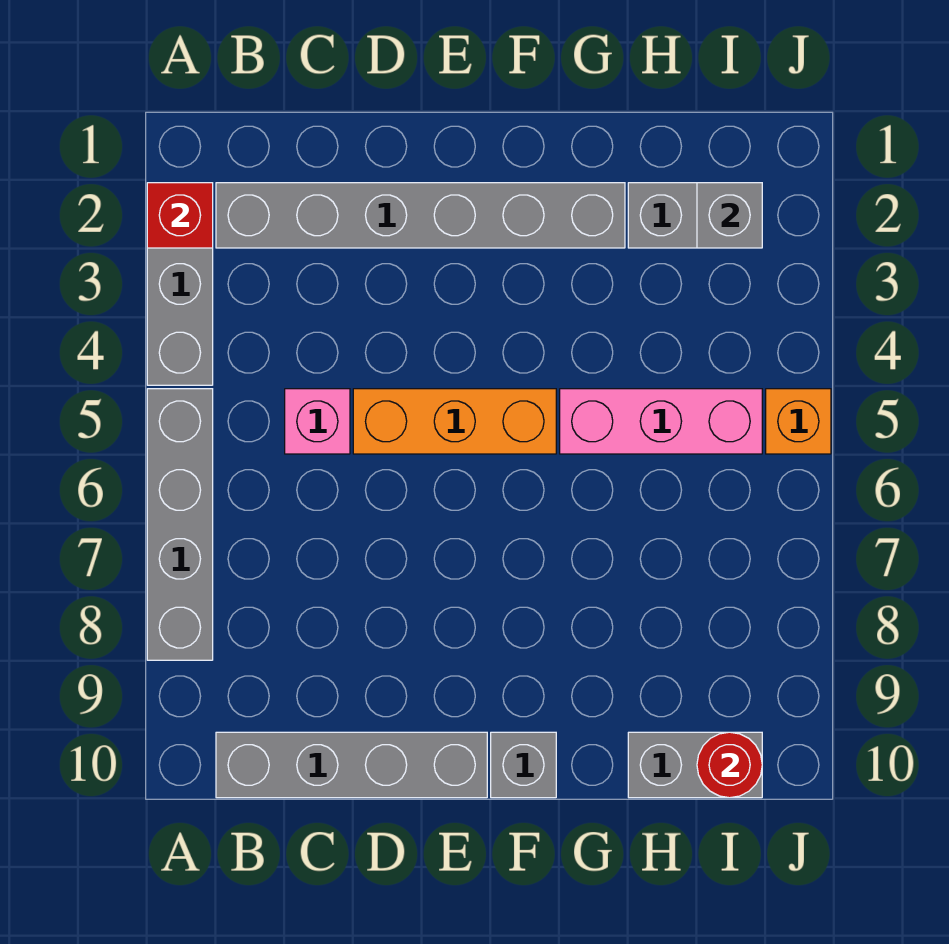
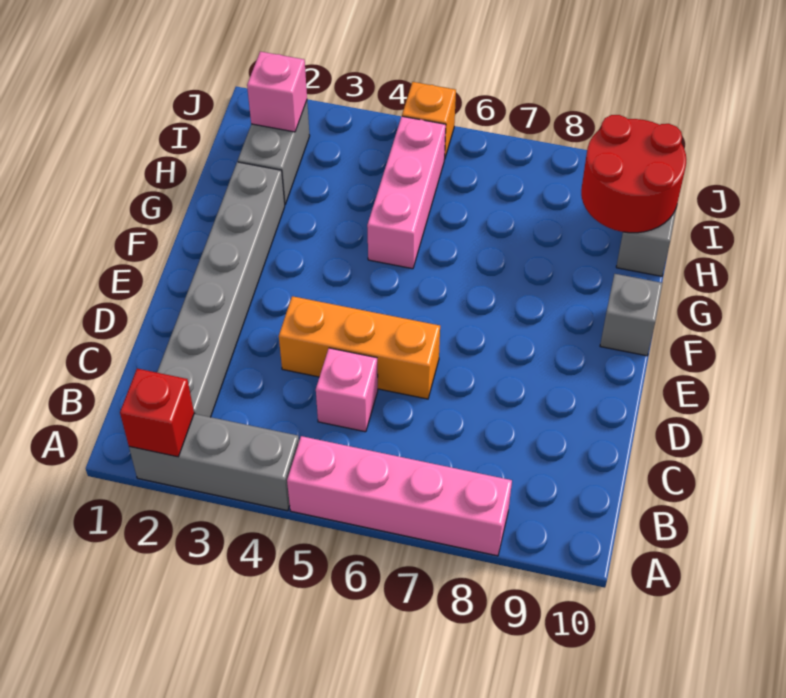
grey 1x4 brick [147,389,213,660] -> pink 1x4 brick [287,436,512,556]
grey 1x4 brick [216,732,487,798] -> none
orange 1x3 brick [353,389,556,454] -> orange 1x3 brick turned to [279,296,440,399]
grey 1x1 brick [697,183,762,248] -> pink 1x1 brick [247,52,307,132]
red 1x1 round brick [697,732,762,798] -> red 2x2 round brick [581,115,686,233]

